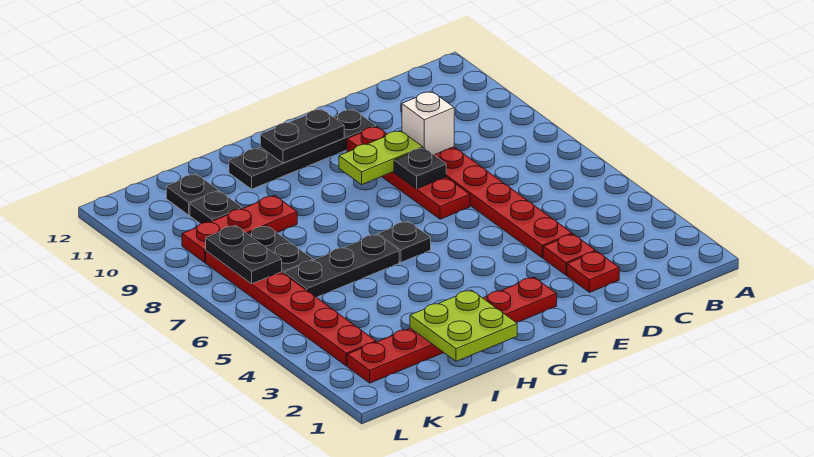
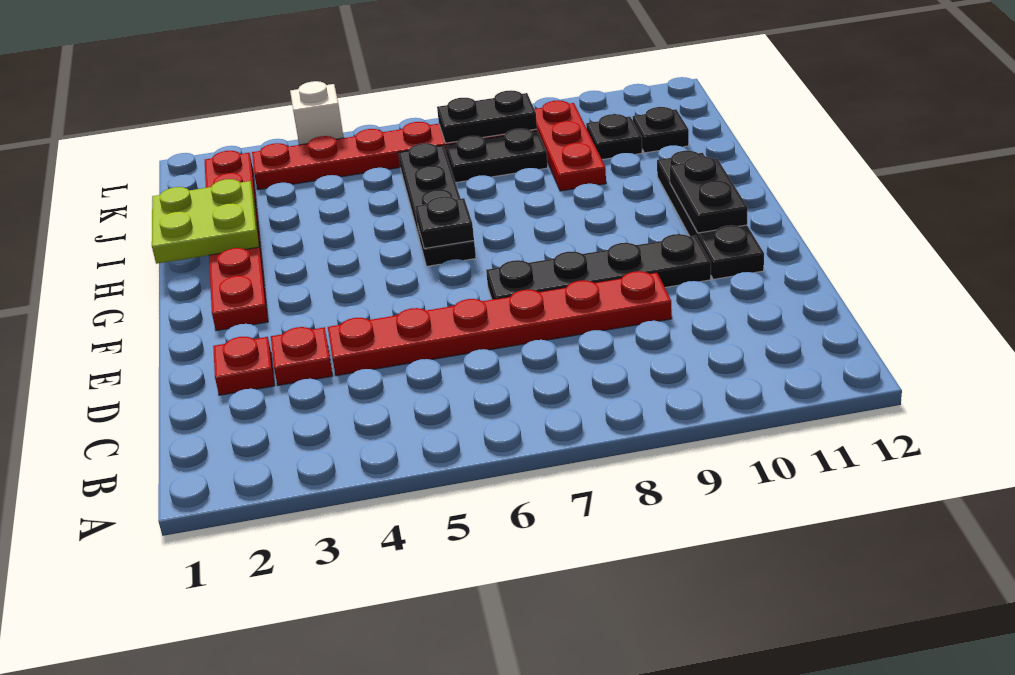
white 1x1 brick [402,91,454,155] -> white 1x1 brick moved to [290,81,344,145]
red 1x4 plate [347,126,470,219] -> black 1x4 plate [486,234,711,300]
black 1x1 plate [394,148,446,189] -> black 1x1 plate moved to [415,196,474,249]
lime 1x2 plate [339,130,423,185] -> none

